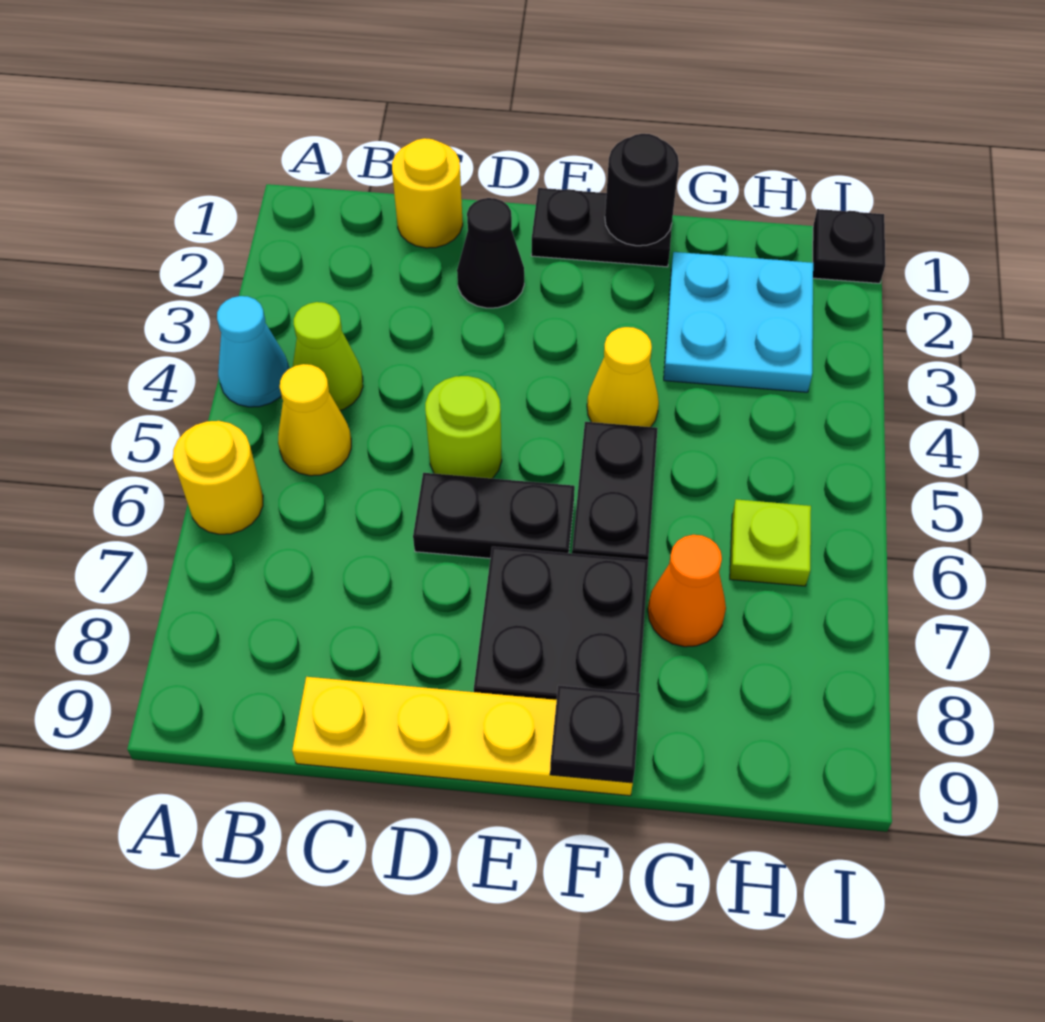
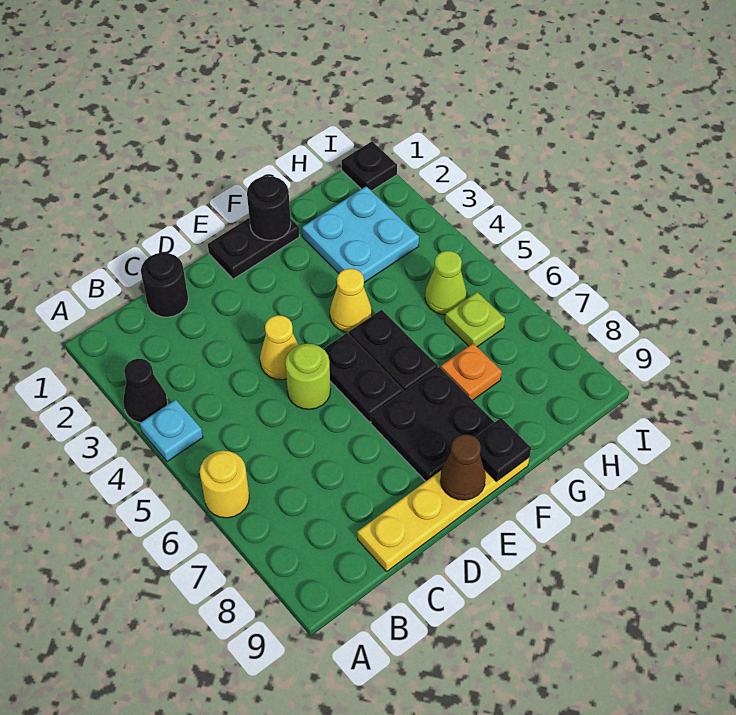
cyan 1x1 cone [217,296,289,407] -> cyan 1x1 plate [140,400,203,462]
lime 1x1 cone [293,302,363,410] -> lime 1x1 cone moved to [425,251,467,315]
yellow 1x1 cone [278,364,351,476] -> yellow 1x1 cone moved to [260,315,298,380]
yellow 1x1 round brick [392,138,463,248] -> black 1x1 round brick [141,253,188,317]
black 1x1 cone [457,198,524,308] -> black 1x1 cone moved to [123,359,168,423]
black 1x2 plate [413,473,575,558] -> black 1x2 plate turned to [324,333,403,422]
none -> brown 1x1 cone [440,434,486,500]
orange 1x1 cone [648,535,726,647] -> orange 1x1 plate [441,343,502,400]

